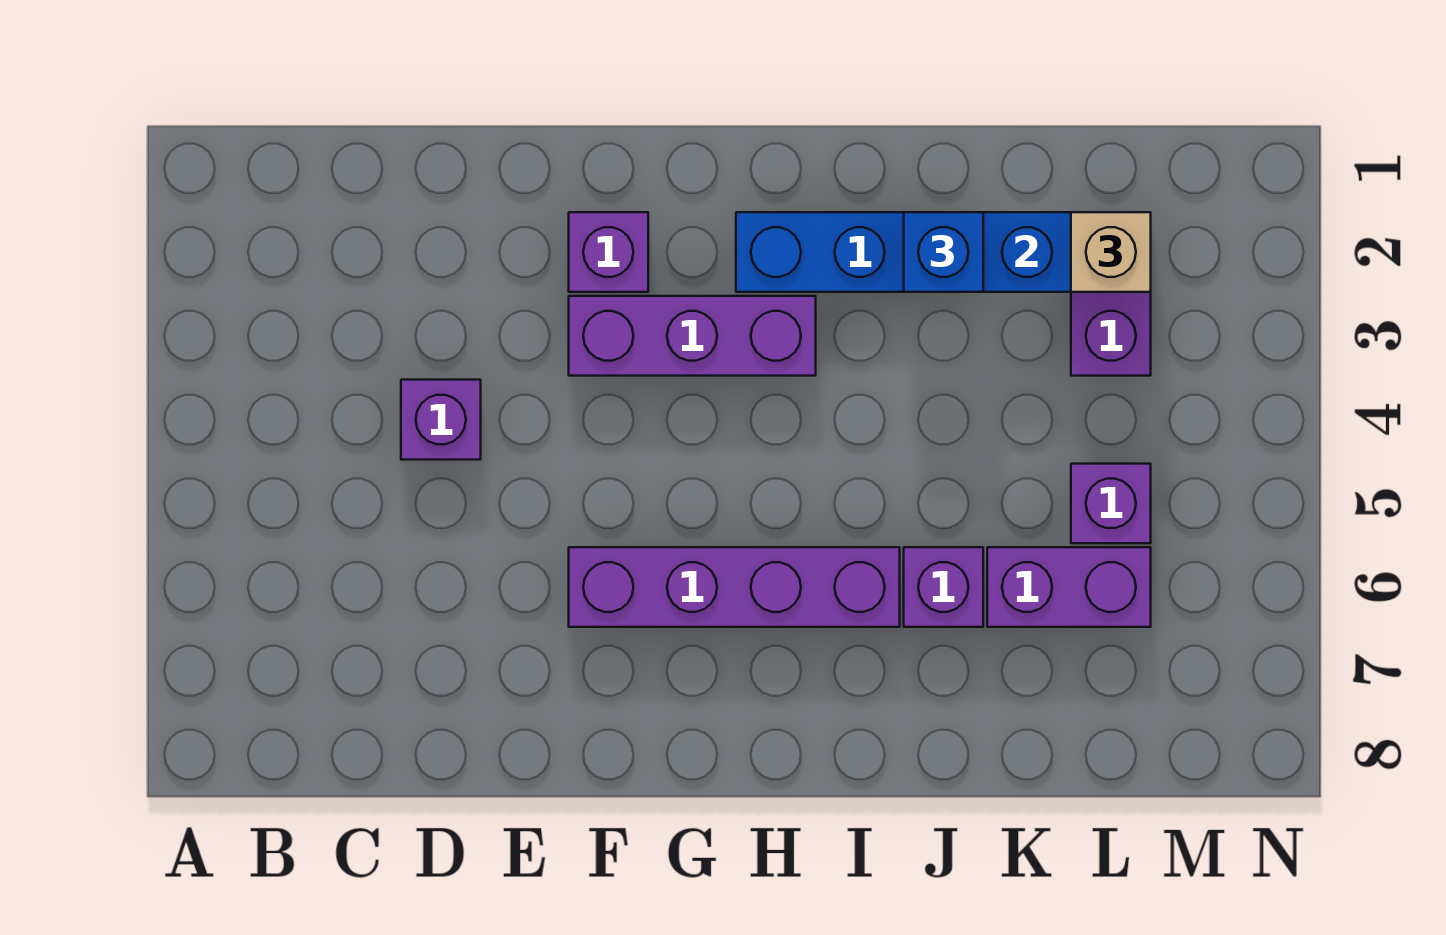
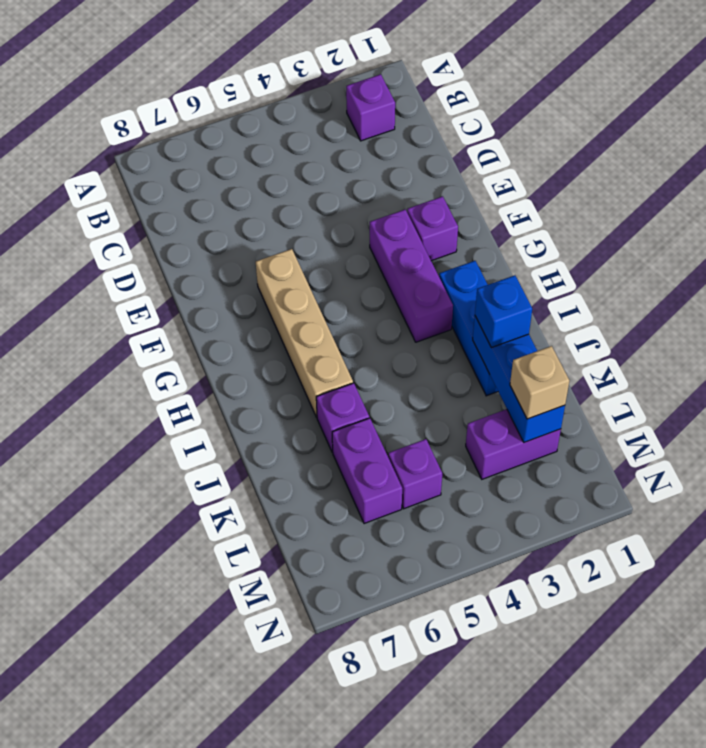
purple 1x1 brick [401,380,481,460] -> purple 1x1 brick moved to [346,74,395,141]
purple 1x4 brick [569,547,900,627] -> tan 1x4 brick [256,249,353,417]

